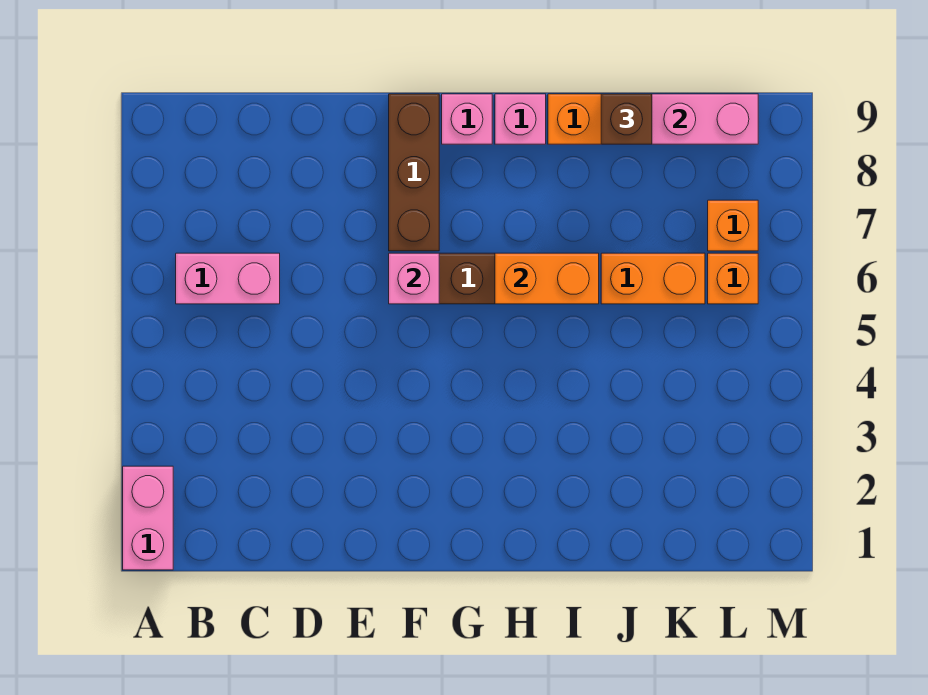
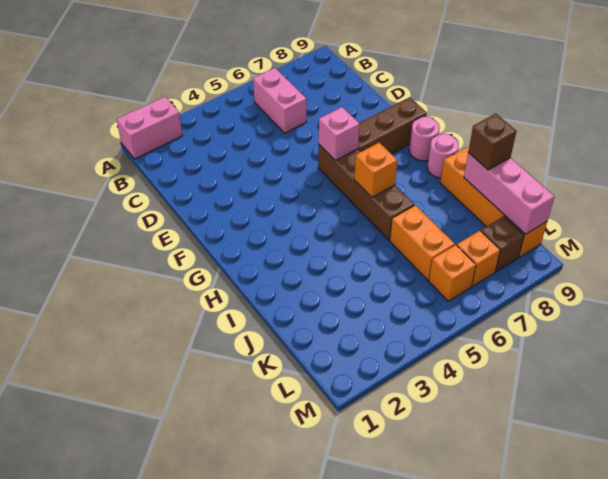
pink 1x1 brick [442,94,492,144] -> pink 1x1 round brick [409,117,440,161]
orange 1x2 brick [495,253,599,304] -> orange 1x1 brick [354,143,398,197]
pink 1x1 brick [495,94,546,144] -> pink 1x1 round brick [427,134,459,178]
none -> brown 1x1 brick [481,216,524,272]

